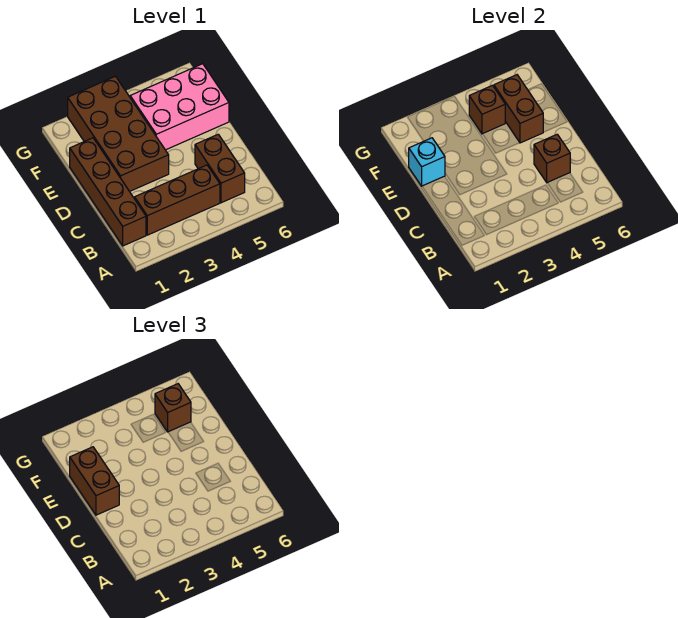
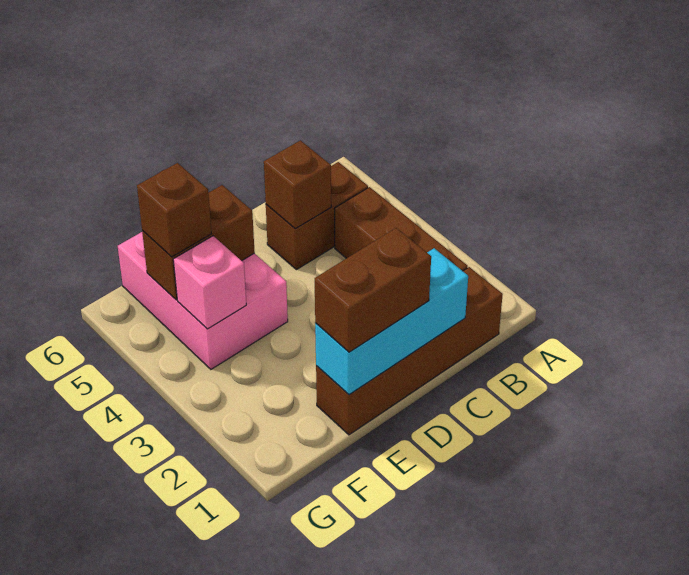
brown 2x4 brick [68,76,169,191] -> none
cyan 1x1 brick [409,138,445,186] -> cyan 1x3 brick [315,248,468,395]
brown 1x1 brick [469,85,505,134] -> pink 1x1 brick [173,236,246,329]

